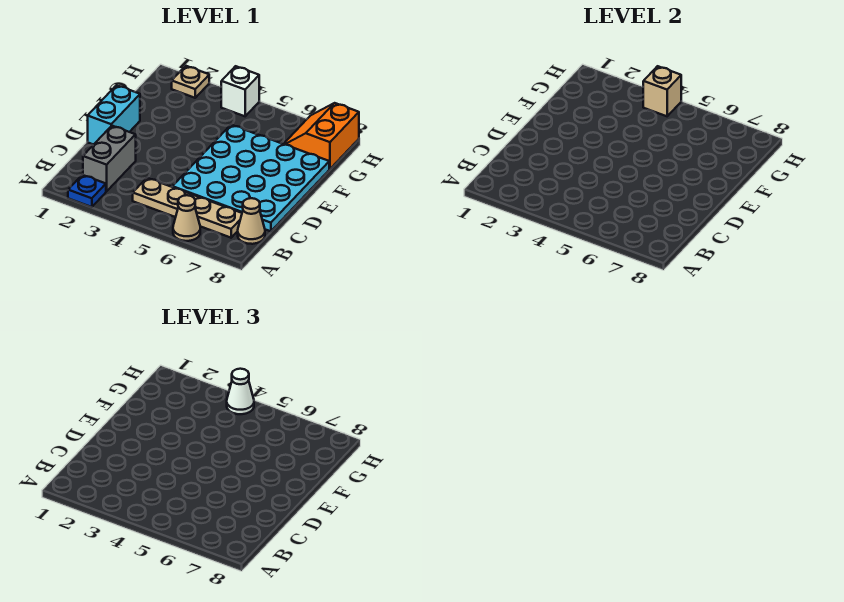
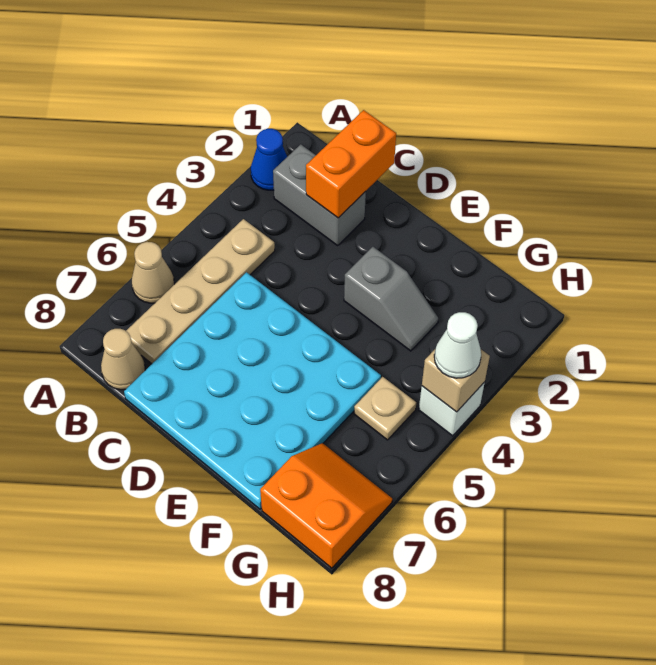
blue 1x1 plate [68,175,106,207] -> blue 1x1 cone [251,129,287,190]
none -> orange 1x2 brick [306,110,396,218]
cyan 1x2 brick [88,85,140,145] -> none
none -> grey 1x2 slope [344,247,438,351]
tan 1x1 plate [172,66,209,98] -> tan 1x1 plate moved to [354,377,416,440]

